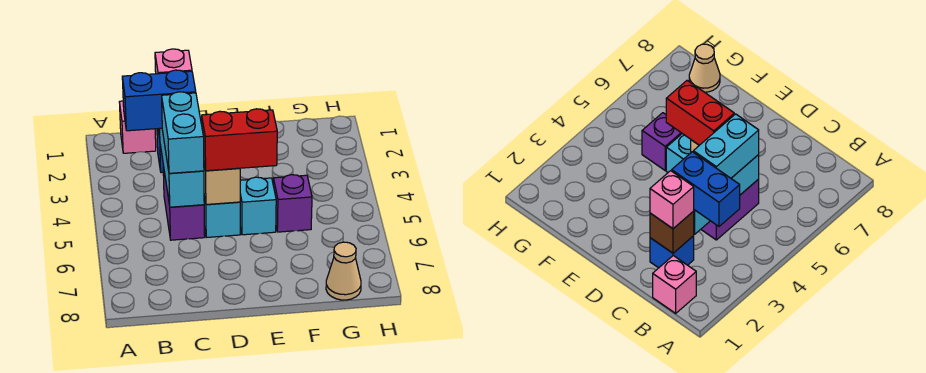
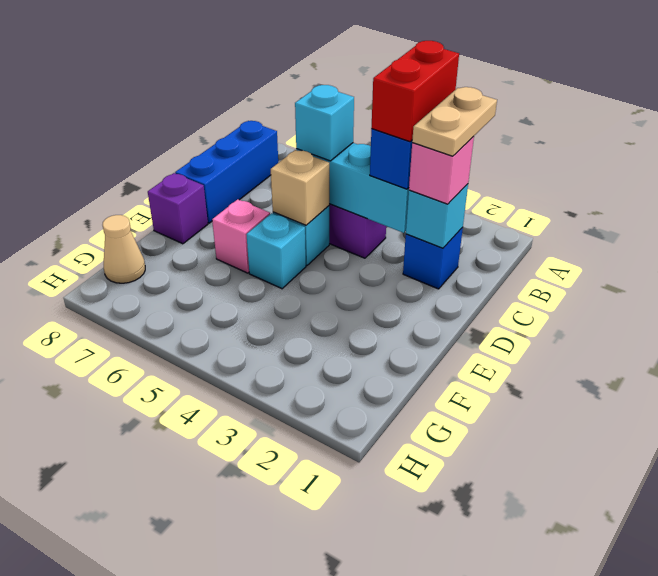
pink 1x1 brick [119,101,156,153] -> pink 1x1 brick moved to [212,199,270,273]
none -> tan 1x2 plate [412,87,497,156]
none -> blue 1x3 brick [175,121,278,223]
brown 1x1 brick [650,211,694,253] -> cyan 1x1 brick [406,184,468,248]
cyan 1x2 brick [162,92,204,173] -> cyan 1x1 brick [295,85,354,161]
red 1x2 brick [202,109,277,171] -> red 1x2 brick moved to [371,41,459,142]
purple 1x1 brick [273,175,312,232] -> purple 1x1 brick moved to [148,173,208,244]

